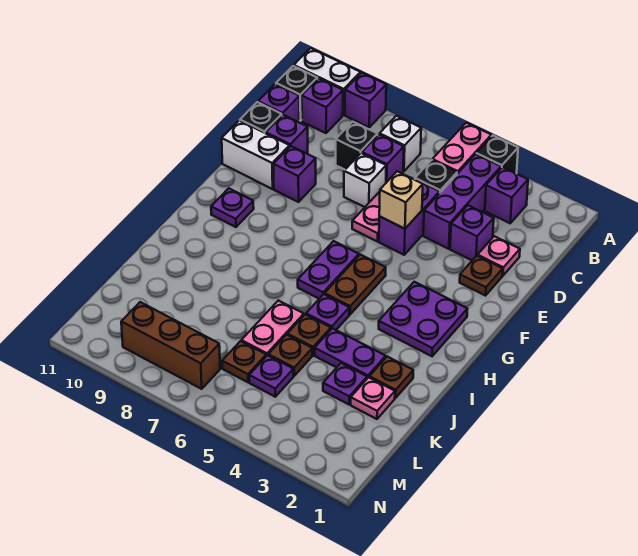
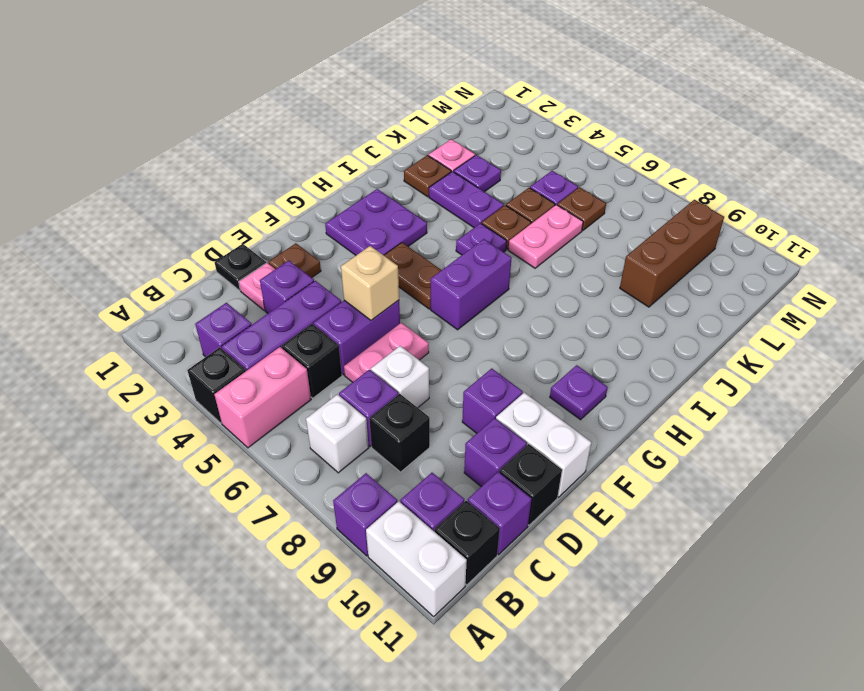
none -> black 1x1 plate [215,244,266,291]
brown 1x2 plate [325,255,386,314] -> brown 1x2 plate turned to [384,243,441,309]
purple 1x2 plate [298,241,359,299] -> purple 1x2 brick [431,239,511,330]
brown 1x3 brick [121,302,220,389] -> brown 1x3 brick turned to [620,200,724,307]

